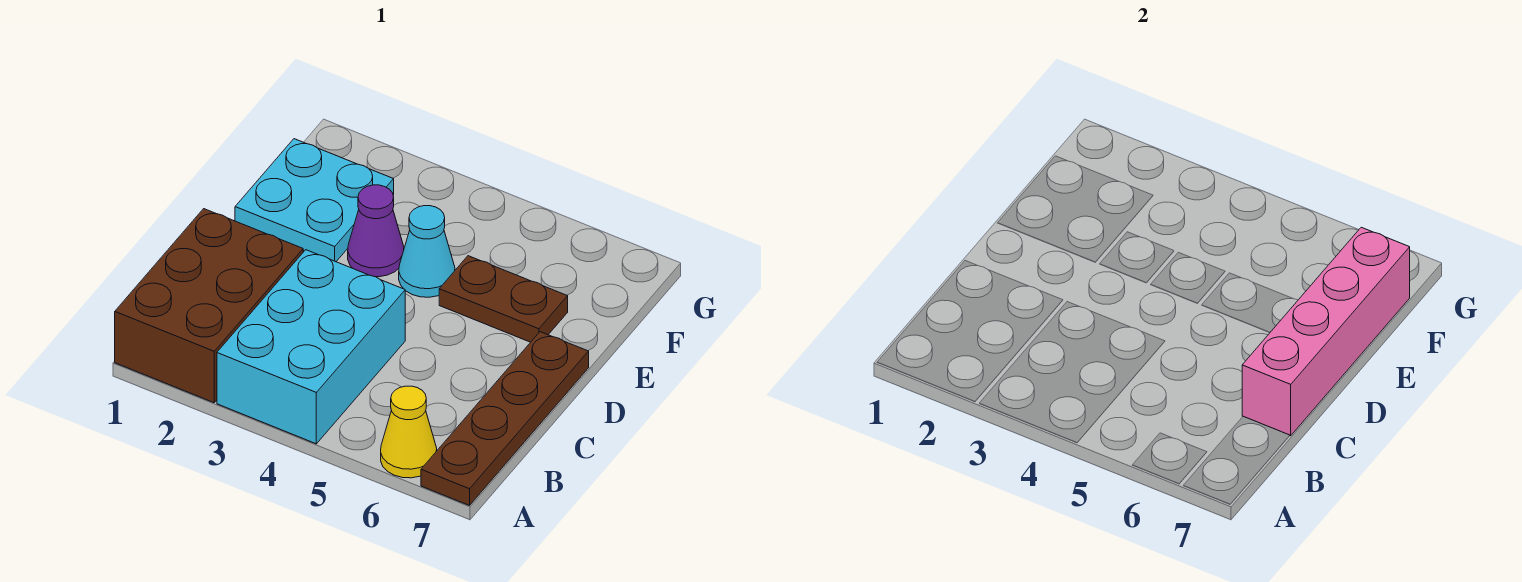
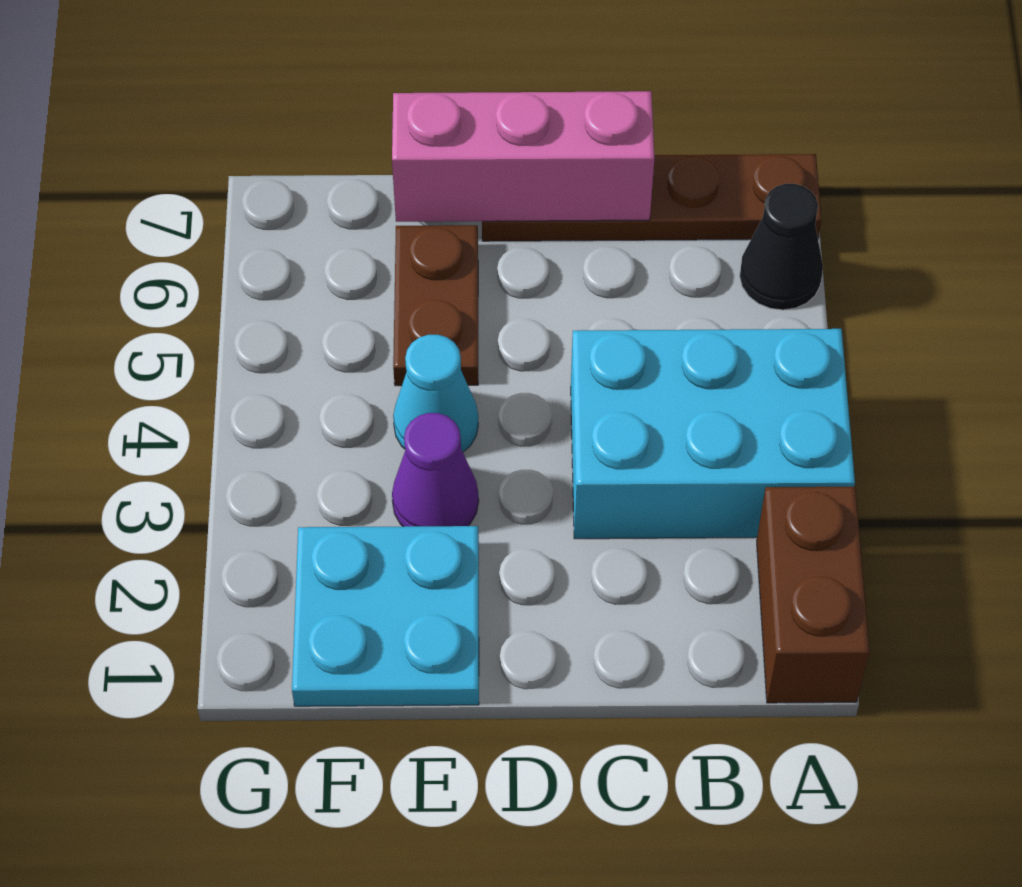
brown 2x3 brick [115,209,303,403] -> brown 1x2 brick [757,487,870,703]
yellow 1x1 cone [381,386,437,478] -> black 1x1 cone [740,184,823,310]
pink 1x4 brick [1242,227,1410,436] -> pink 1x3 brick [392,91,654,222]

